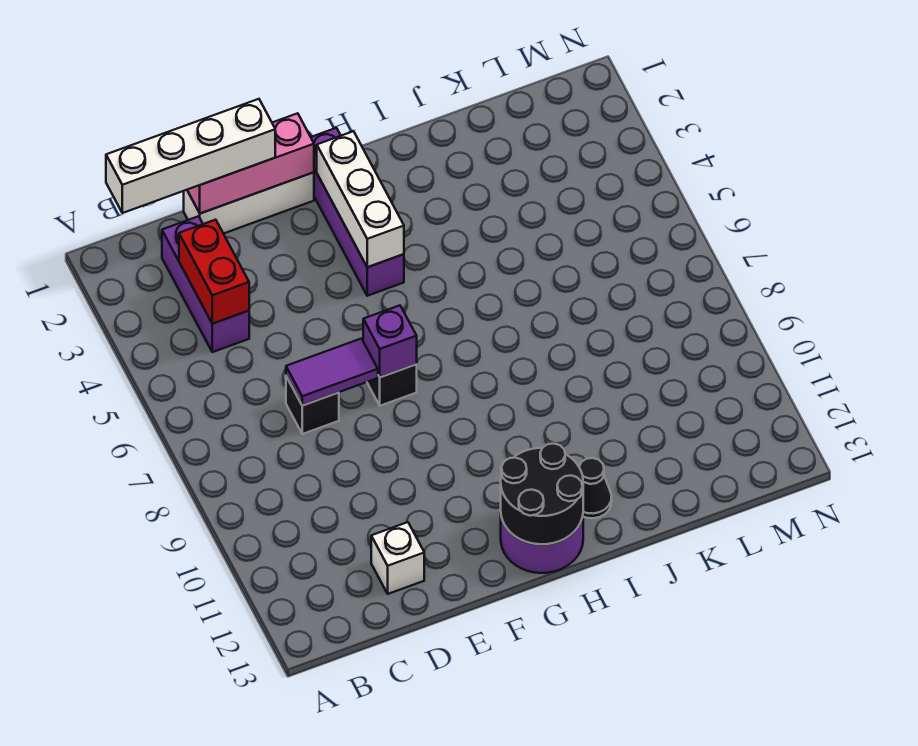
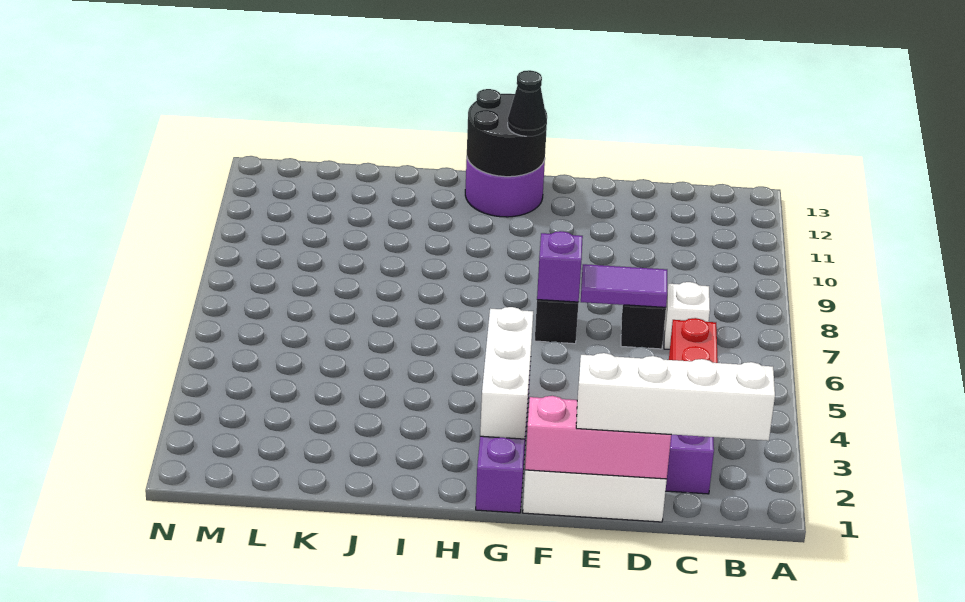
white 1x1 brick [371,522,424,594] -> white 1x1 brick moved to [664,282,710,349]
black 1x1 cone [579,458,612,518] -> black 1x1 cone moved to [508,70,547,136]

